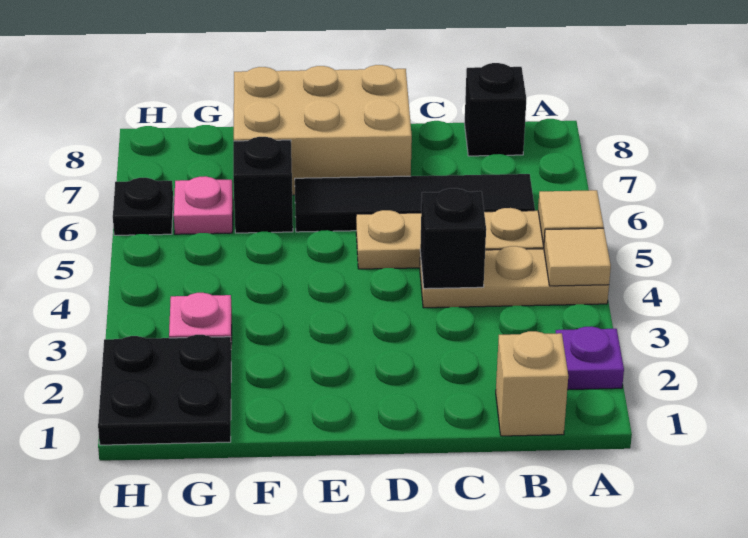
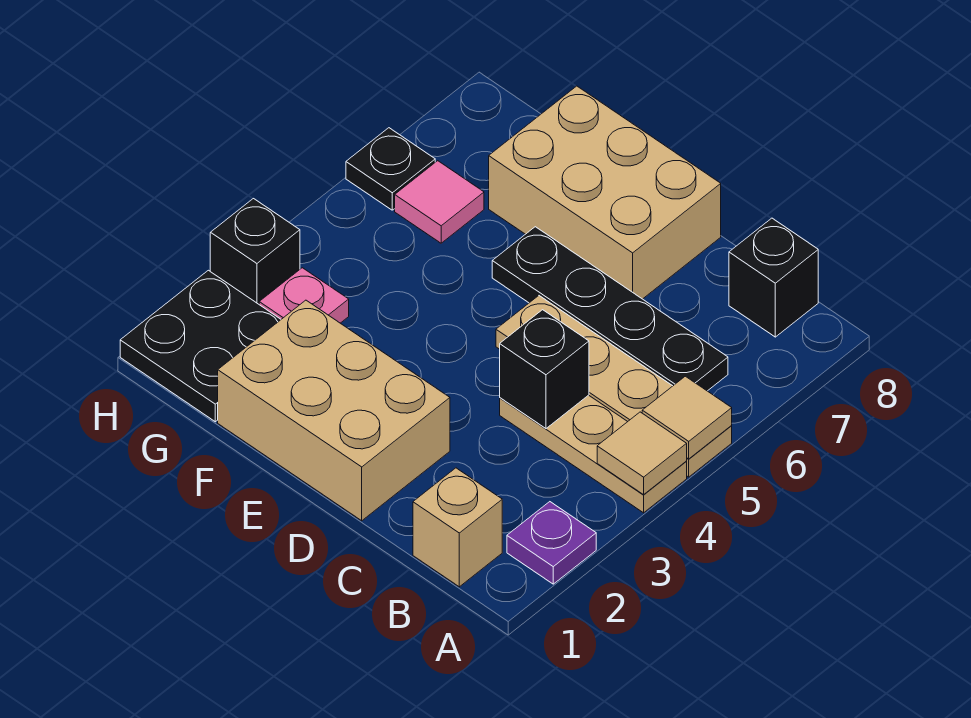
black 1x4 tile [295,174,535,232] -> black 1x4 plate [492,227,728,391]
none -> tan 2x3 brick [218,300,450,521]
black 1x1 brick [233,137,293,233] -> black 1x1 brick moved to [210,199,300,304]
pink 1x1 plate [174,176,233,234] -> pink 1x1 tile [395,161,484,243]

